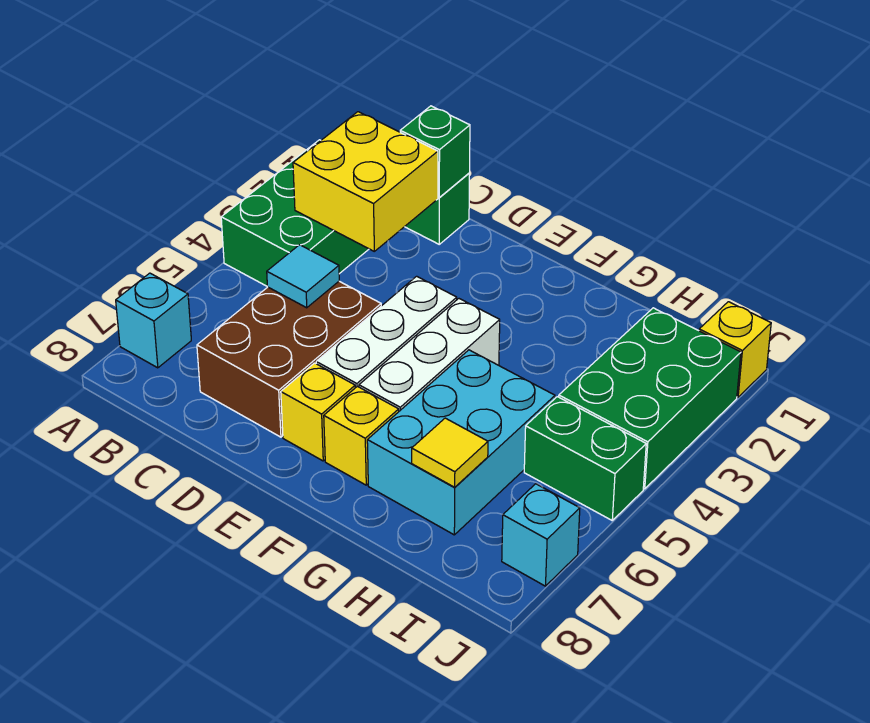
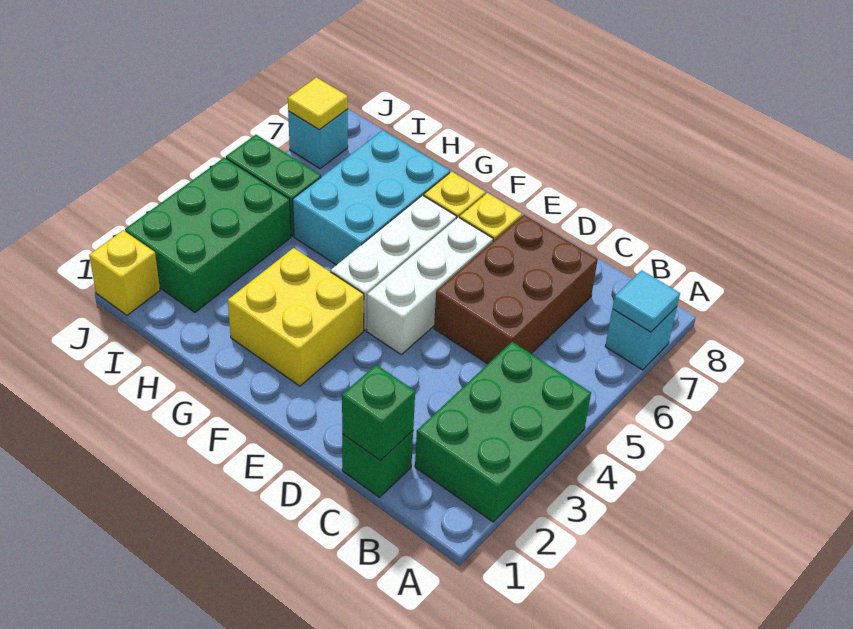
yellow 2x2 brick [293,112,438,251] -> yellow 2x2 brick moved to [228,248,364,386]
cyan 1x1 tile [267,245,339,308] -> cyan 1x1 tile moved to [612,270,680,332]
yellow 1x1 tile [412,418,488,487] -> yellow 1x1 tile moved to [288,77,348,130]

